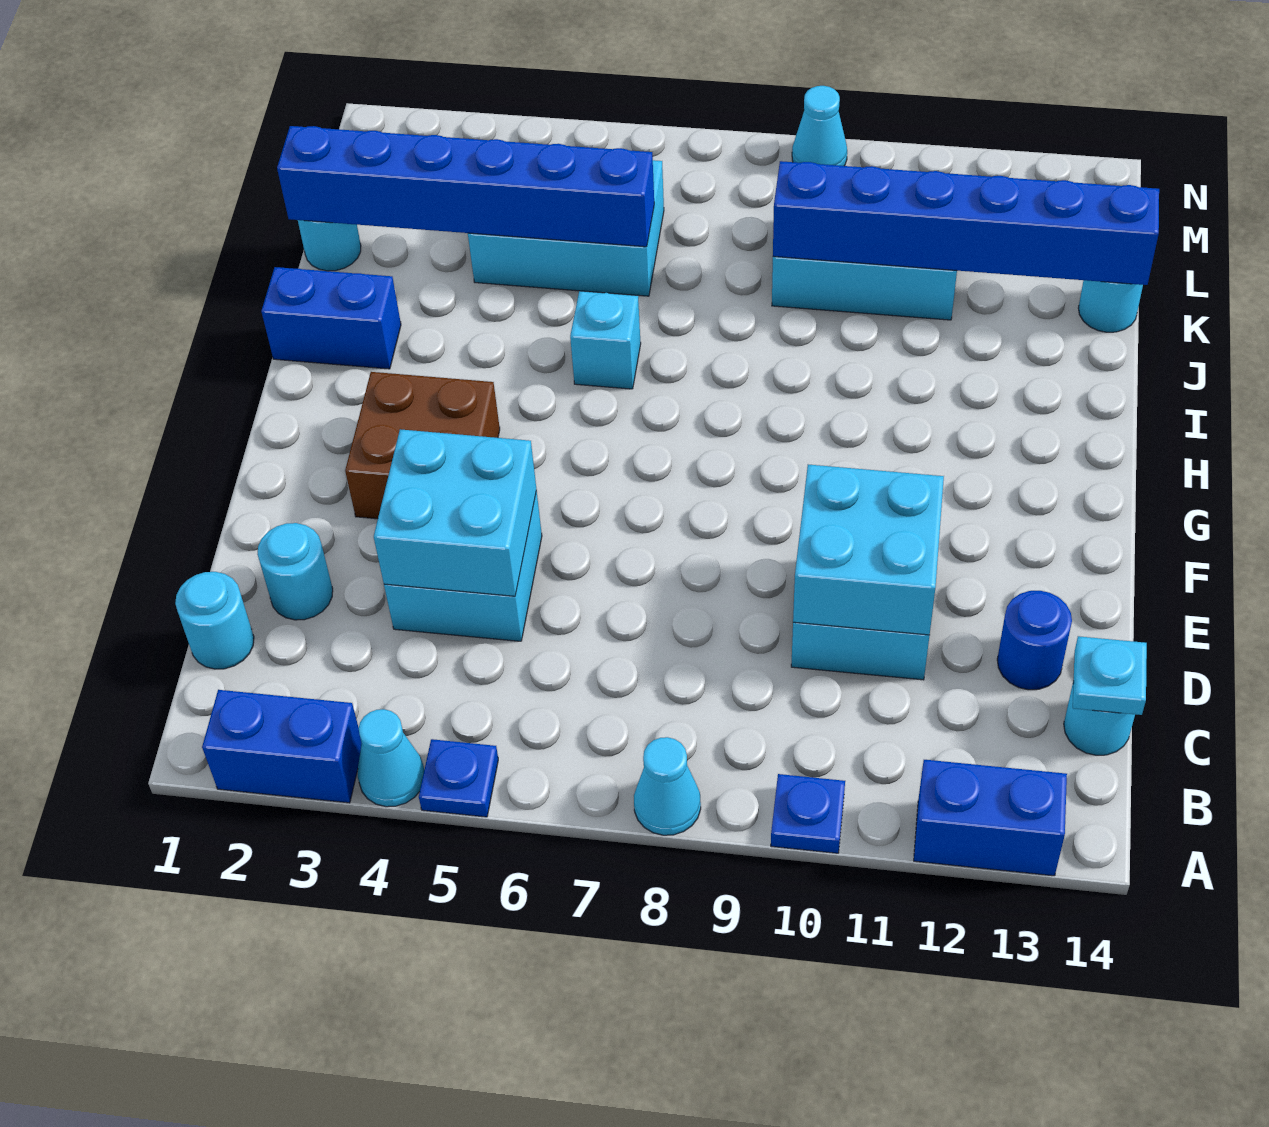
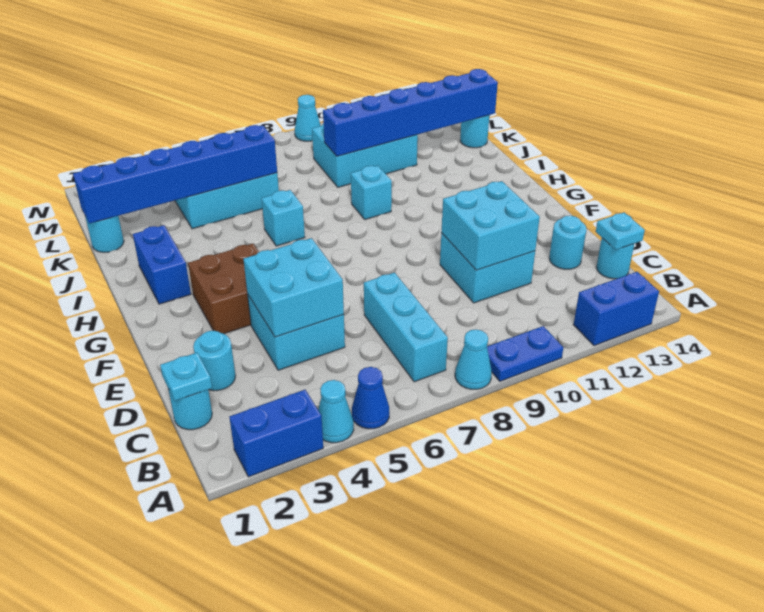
blue 1x1 plate [419,739,498,817] -> blue 1x1 cone [352,367,389,429]
blue 1x1 plate [771,774,845,853] -> blue 1x2 plate [487,326,564,381]
none -> cyan 1x3 brick [364,273,448,382]
none -> cyan 1x1 plate [160,353,212,401]
blue 1x1 round brick [997,591,1072,690] -> cyan 1x1 round brick [549,216,586,269]
blue 1x2 brick [261,267,401,369] -> blue 1x2 brick turned to [133,225,191,304]
none -> cyan 1x1 brick [351,166,392,219]

